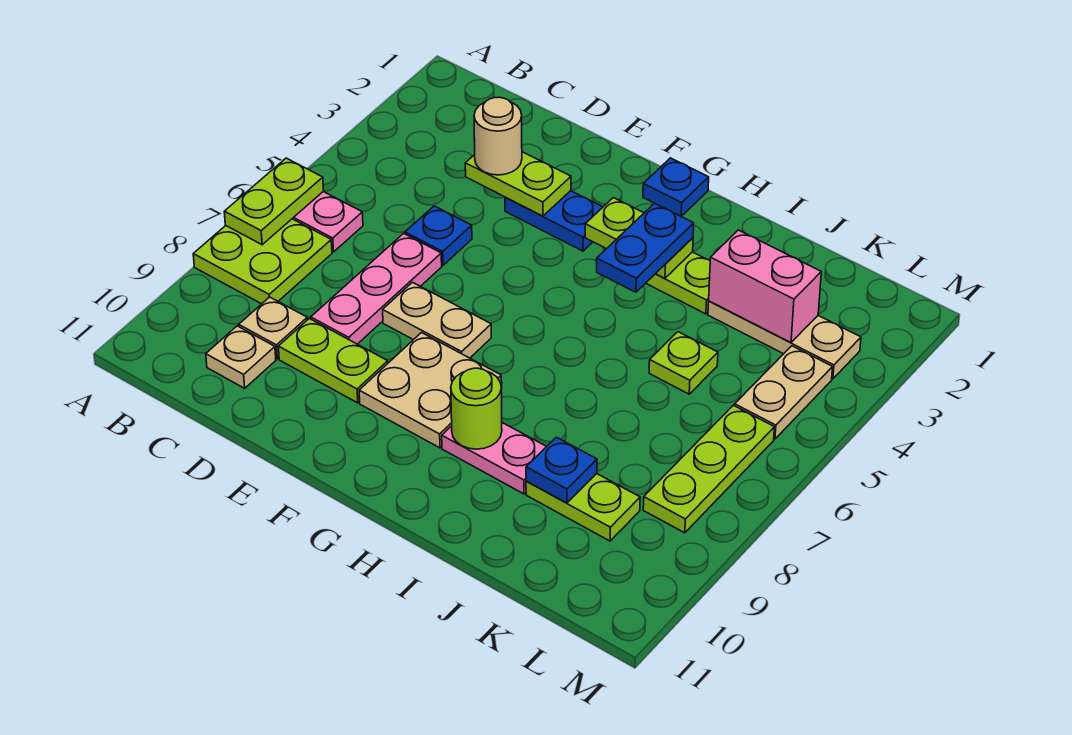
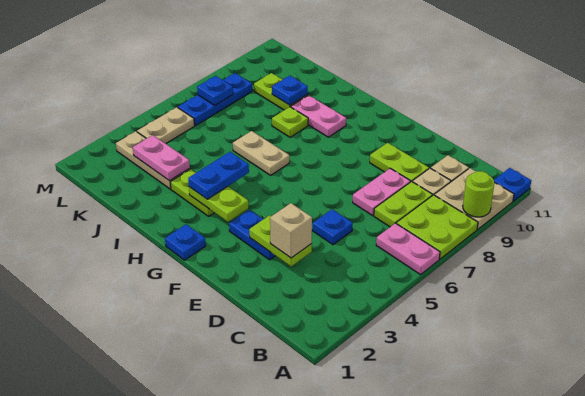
lime 1x2 plate [224,158,324,245] -> lime 1x2 plate moved to [374,181,432,227]
none -> blue 1x1 plate [494,168,531,201]
tan 1x1 round brick [474,97,522,175] -> tan 1x1 brick [270,203,312,258]
pink 1x3 plate [311,233,442,344] -> pink 1x2 plate [353,168,411,216]
tan 1x2 plate [383,282,491,358] -> tan 1x2 plate moved to [233,131,289,175]
tan 2x2 plate [359,333,502,448] -> tan 2x2 plate moved to [434,168,514,230]
lime 1x1 round brick [451,368,502,449] -> lime 1x1 round brick moved to [463,171,494,217]
pink 1x2 brick [709,230,821,342] -> pink 1x2 plate [133,135,190,181]
lime 1x1 plate [649,332,718,394] -> lime 1x1 plate moved to [272,107,308,137]
lime 1x3 plate [643,405,774,533] -> blue 1x3 plate [178,73,252,126]
none -> blue 1x1 plate [197,76,233,106]

